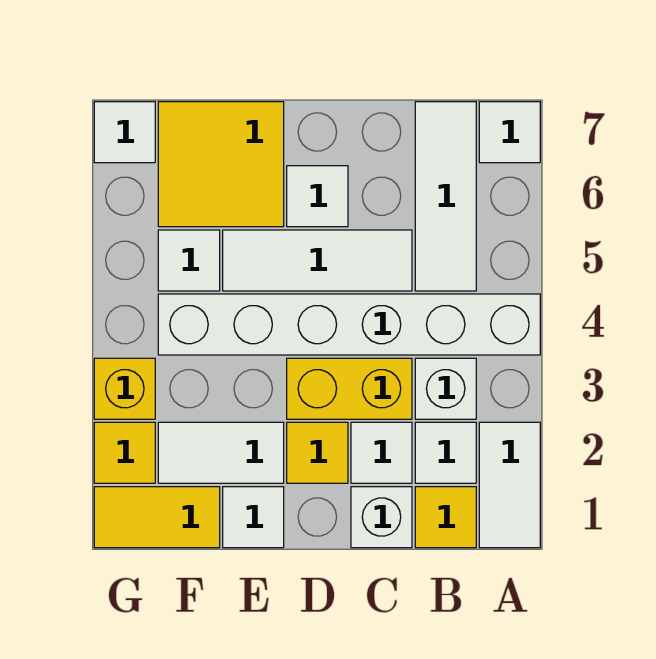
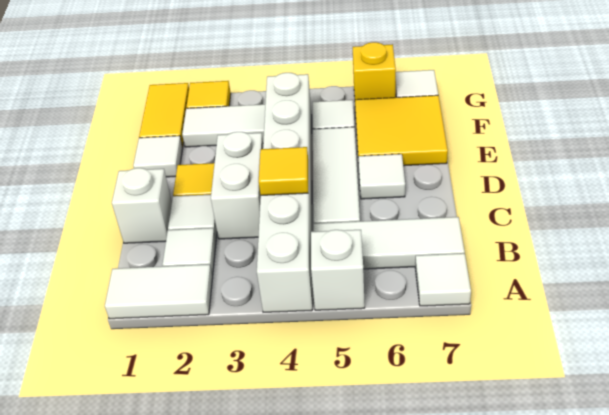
yellow 1x1 tile [415,487,476,548] -> yellow 1x1 tile moved to [259,147,308,195]
white 1x1 brick [415,358,476,419] -> white 1x1 brick moved to [311,230,365,310]
yellow 1x2 brick [287,358,412,419] -> white 1x2 brick [211,132,263,239]
white 1x2 tile [158,422,284,483] -> white 1x2 tile turned to [182,104,265,147]
yellow 1x1 brick [94,358,155,419] -> yellow 1x1 brick moved to [353,42,396,100]

